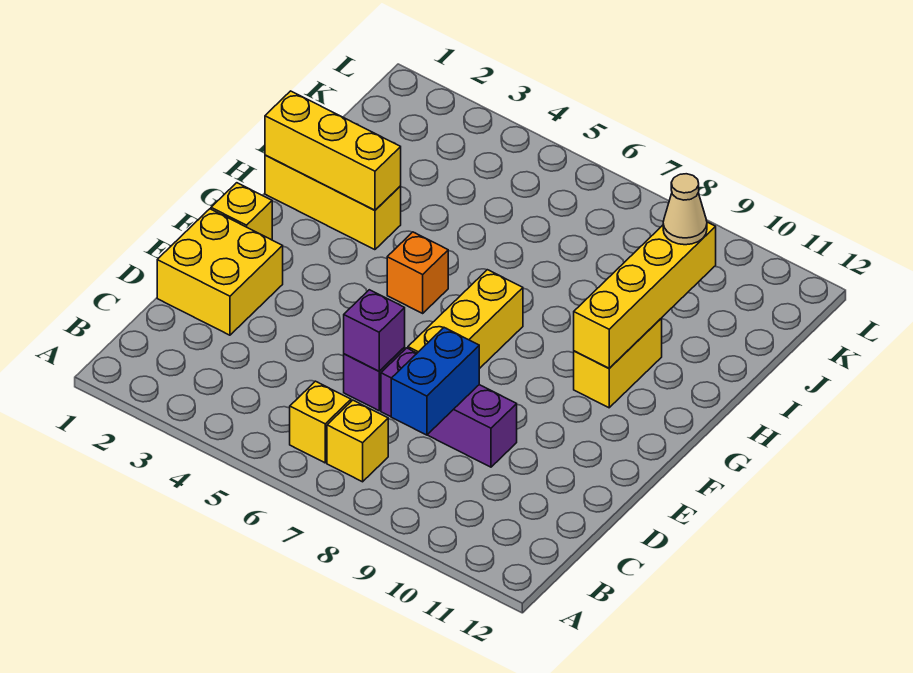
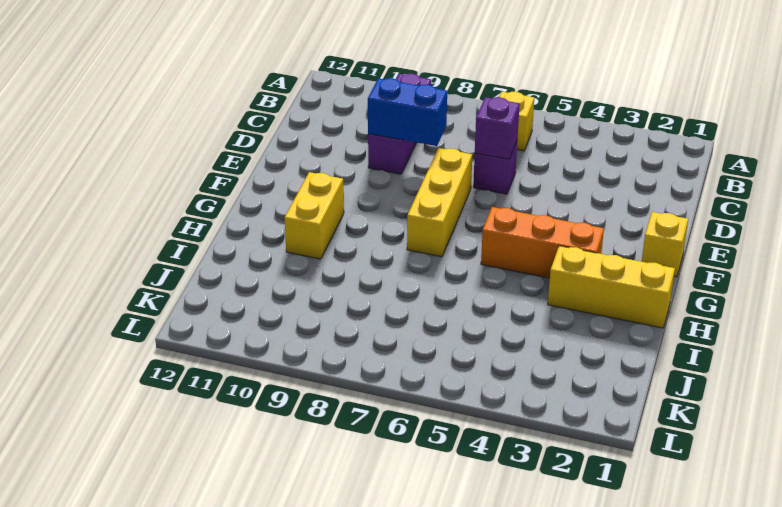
yellow 1x1 brick [327,400,388,482] -> none
blue 1x2 brick [391,328,479,435] -> blue 1x2 brick turned to [368,78,447,146]
yellow 2x2 brick [157,209,283,335] -> none
purple 1x3 brick [381,348,517,467] -> purple 1x3 brick turned to [368,74,431,174]
orange 1x1 brick [387,232,448,313] -> orange 1x3 brick [481,207,604,278]
yellow 1x4 brick [574,222,716,368] -> none
yellow 1x3 brick [265,91,401,210] -> none
tan 1x1 cone [663,174,707,245] -> none

